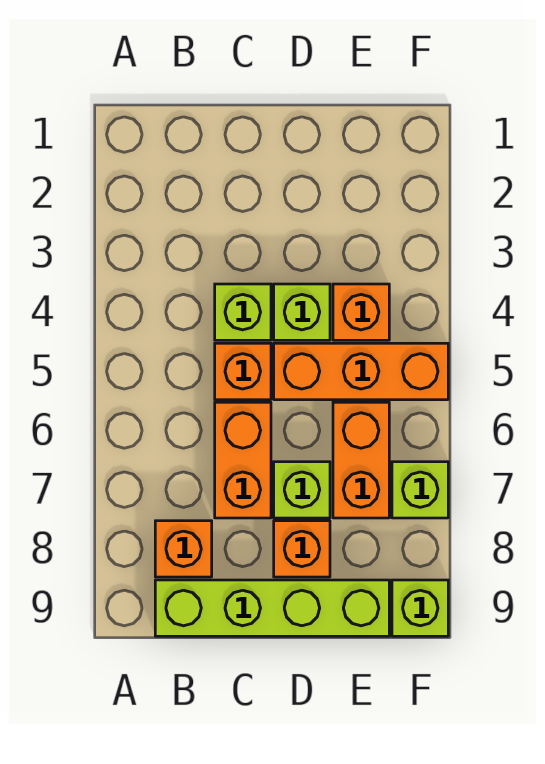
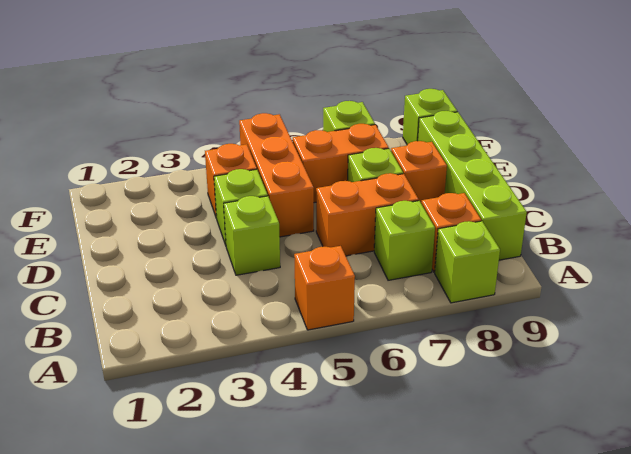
none -> lime 1x1 brick [435,221,500,303]
none -> lime 1x1 brick [374,201,435,280]
orange 1x1 brick [215,343,271,400] -> orange 1x1 brick moved to [294,246,355,330]

